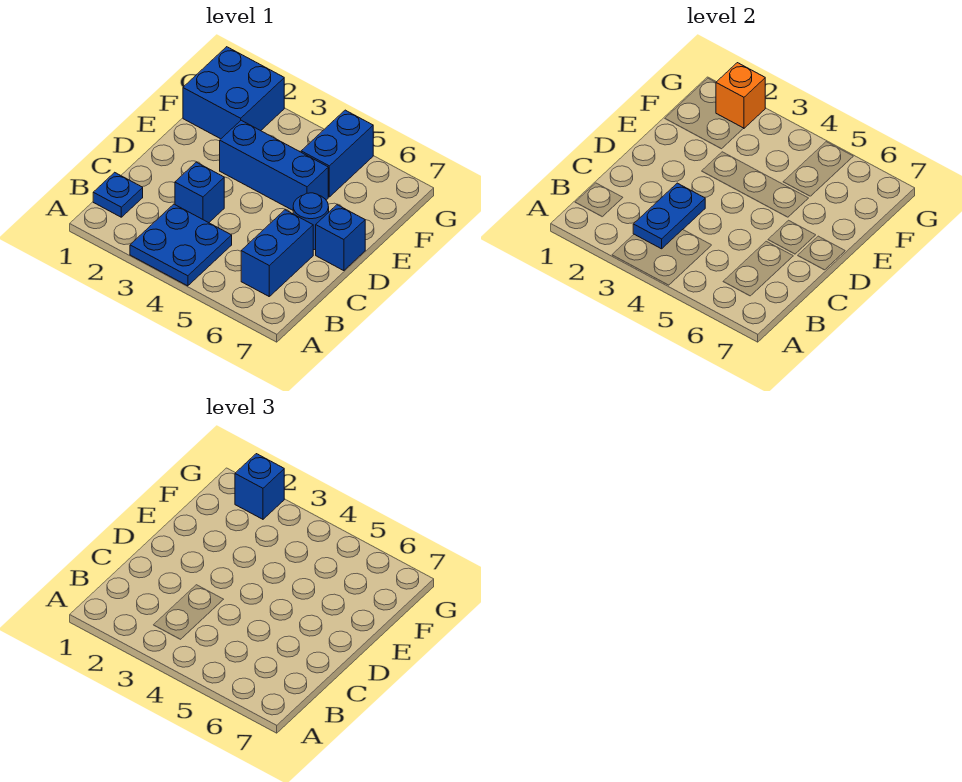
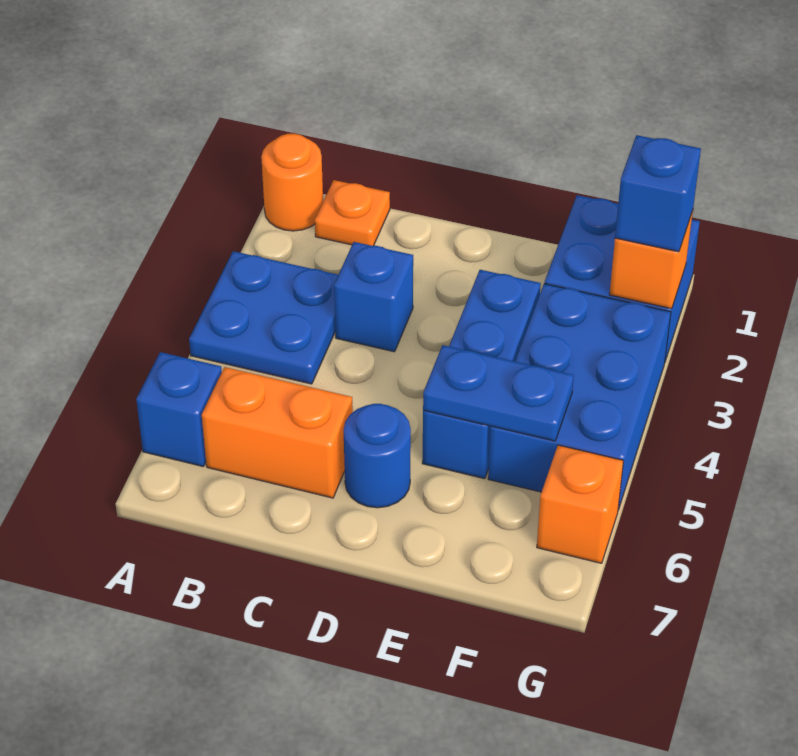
none -> orange 1x1 round brick [261,134,323,231]
blue 1x1 plate [93,172,143,217] -> orange 1x1 plate [315,180,390,246]
blue 1x2 plate [633,183,705,249] -> blue 1x2 plate moved to [423,345,574,441]
blue 1x2 brick [241,210,313,296] -> orange 1x2 brick [202,367,353,498]
blue 1x1 brick [316,205,365,271] -> blue 1x1 brick moved to [136,352,222,467]
blue 1x2 brick [301,110,373,197] -> blue 2x3 brick [488,284,671,510]
none -> orange 1x1 brick [537,445,623,563]

